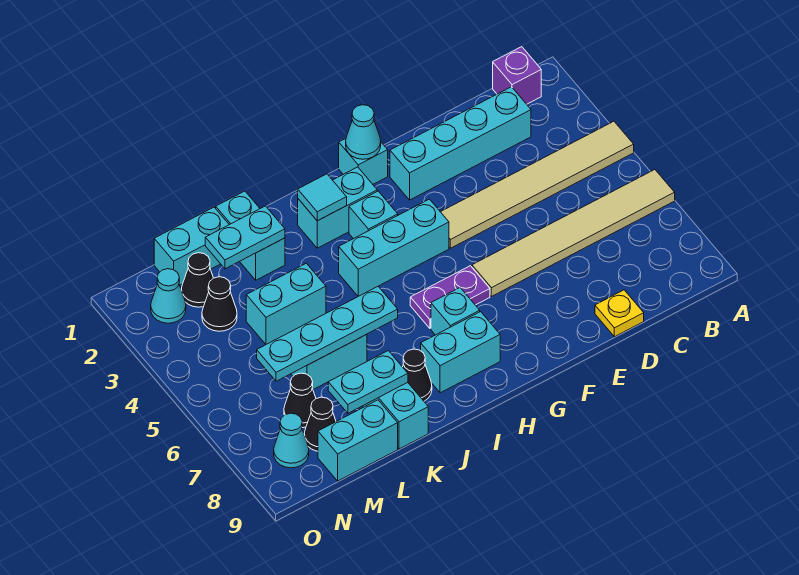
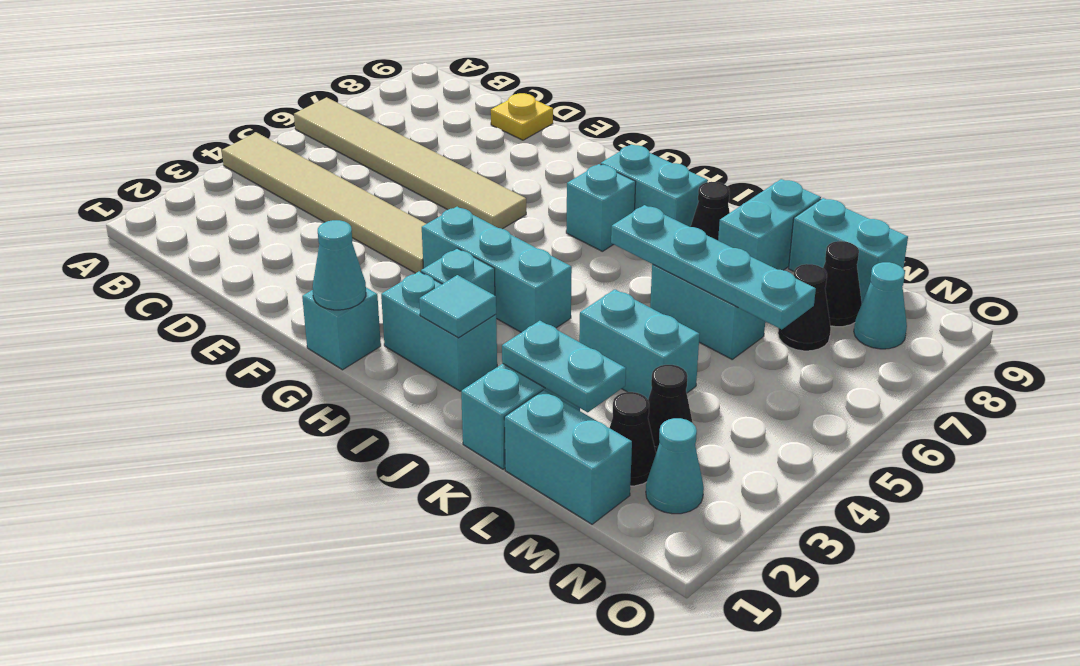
purple 1x1 brick [493,47,541,104] -> none
cyan 1x4 brick [390,87,531,200] -> none
purple 1x2 plate [410,266,490,328] -> none
cyan 1x2 plate [328,351,408,413] -> none

